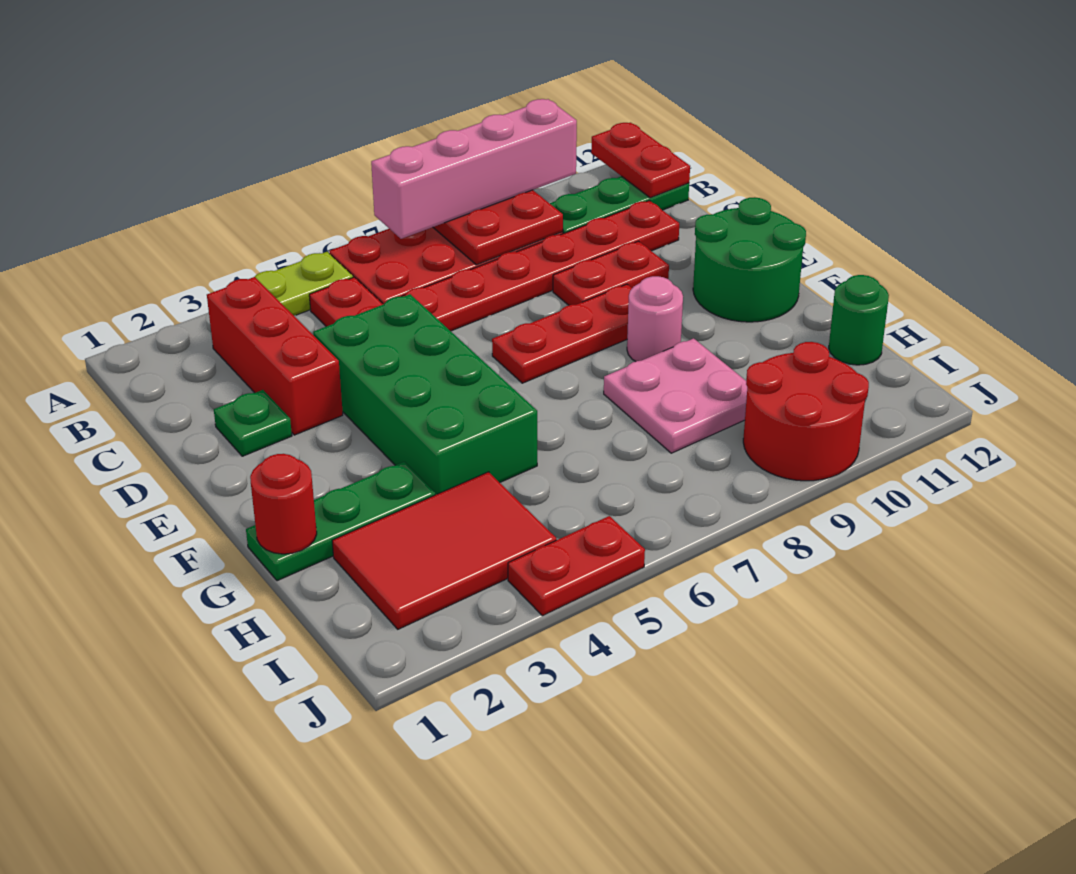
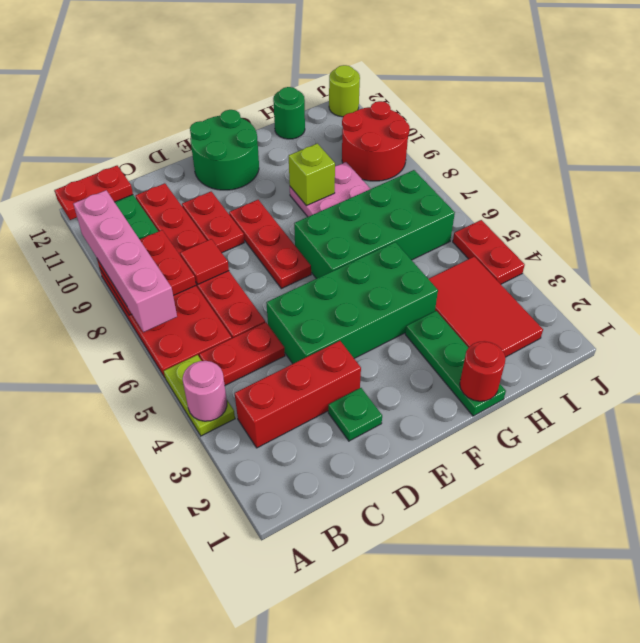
none -> red 1x1 tile [180,239,229,284]
none -> green 2x4 brick [294,170,455,279]
pink 1x1 round brick [627,276,683,362] -> pink 1x1 round brick moved to [183,361,227,421]
none -> lime 1x1 brick [289,144,335,206]
none -> lime 1x1 round brick [329,65,360,117]

